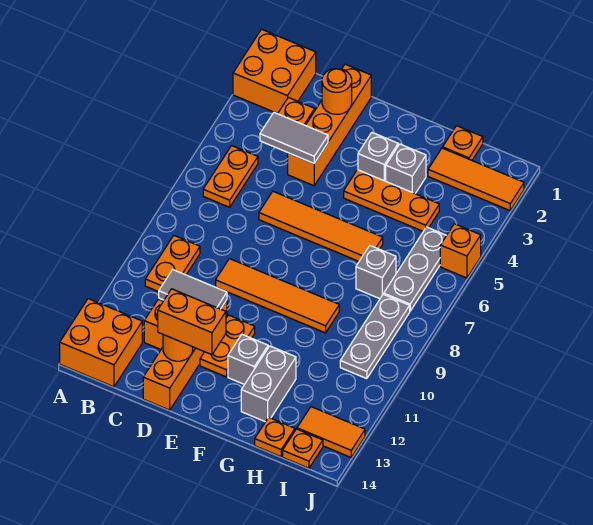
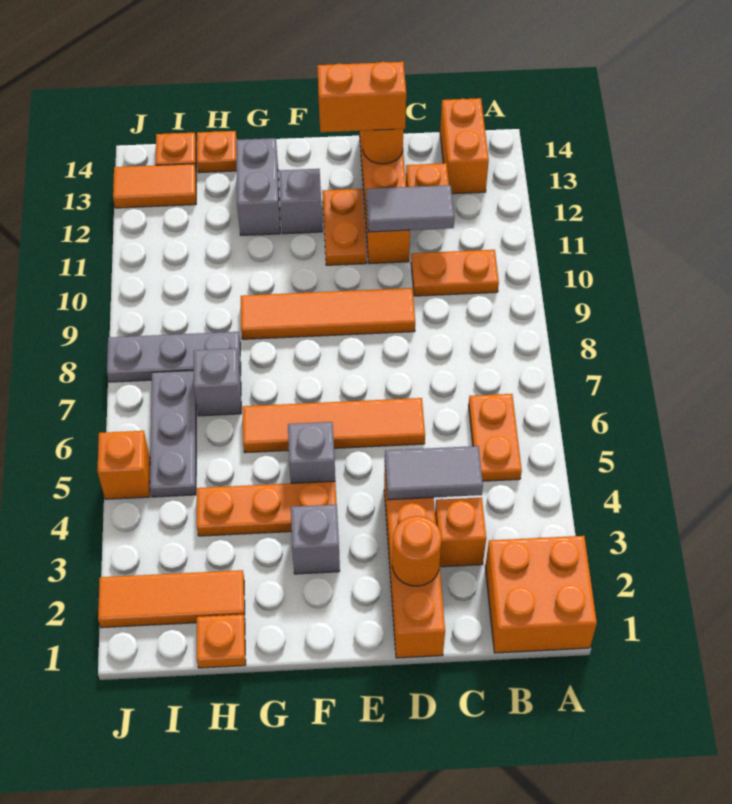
orange 2x2 brick [60,299,142,387] -> orange 1x2 brick [440,98,489,194]
orange 1x2 plate [145,236,200,292] -> orange 1x2 plate turned to [411,250,499,296]
grey 1x1 brick [386,144,426,193] -> grey 1x1 brick moved to [288,422,335,483]
grey 1x3 plate [340,294,410,379] -> grey 1x3 plate turned to [107,332,241,382]

